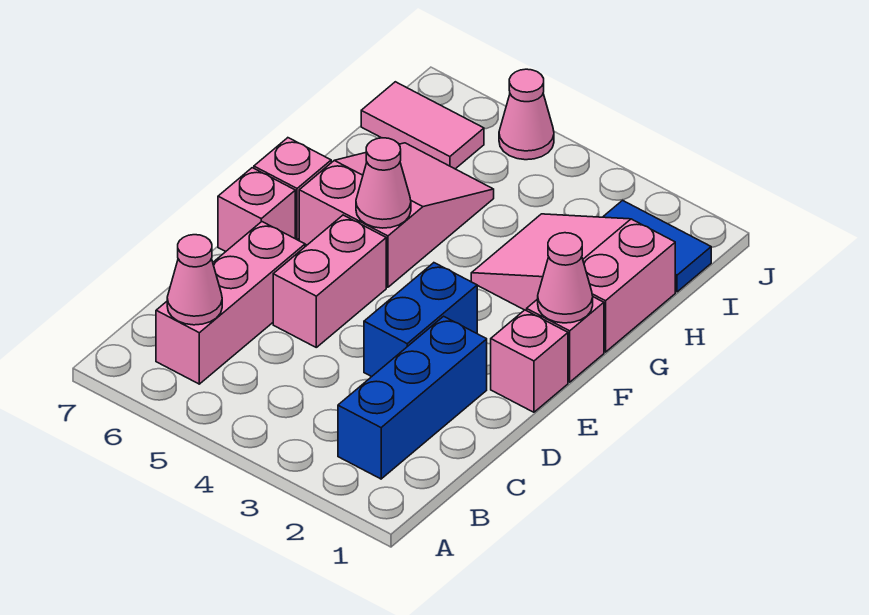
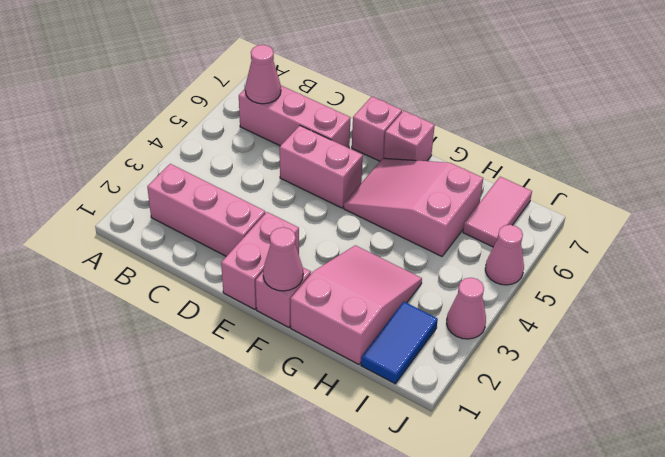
blue 1x3 brick [338,316,487,479] -> pink 1x3 brick [147,164,265,256]
blue 1x2 brick [364,263,477,377] -> none
pink 1x1 brick [491,310,568,412] -> pink 1x2 brick [221,212,299,309]
pink 2x3 slope [299,143,494,287] -> pink 2x3 slope turned to [344,158,483,256]
pink 1x1 cone [356,138,411,228] -> pink 1x1 cone moved to [447,278,486,339]

